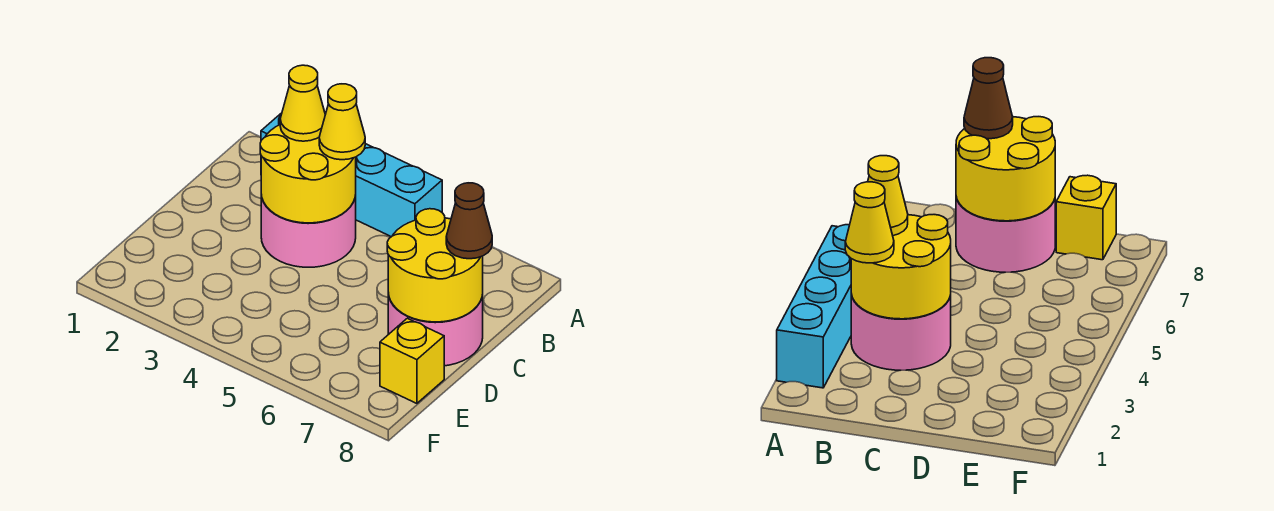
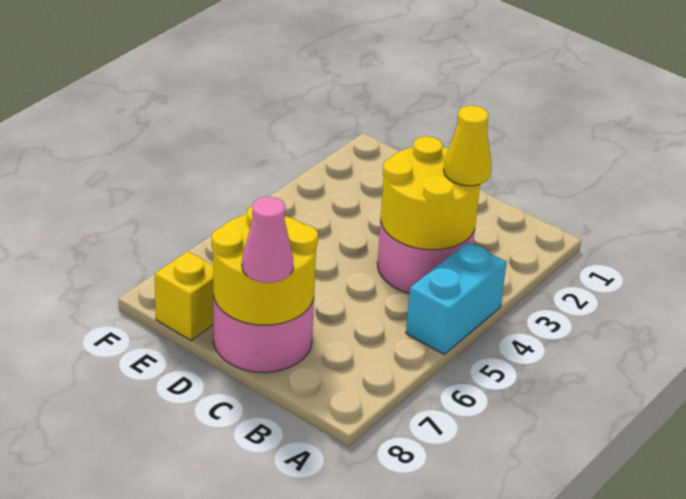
cyan 1x4 brick [261,113,442,237] -> cyan 1x2 brick [406,242,507,354]
yellow 1x1 cone [319,84,365,160] -> none
brown 1x1 cone [446,183,492,259] -> pink 1x1 cone [242,197,293,283]

